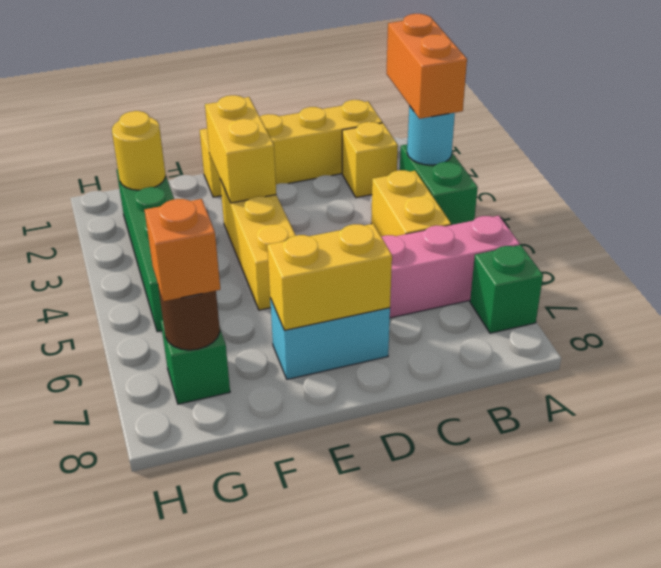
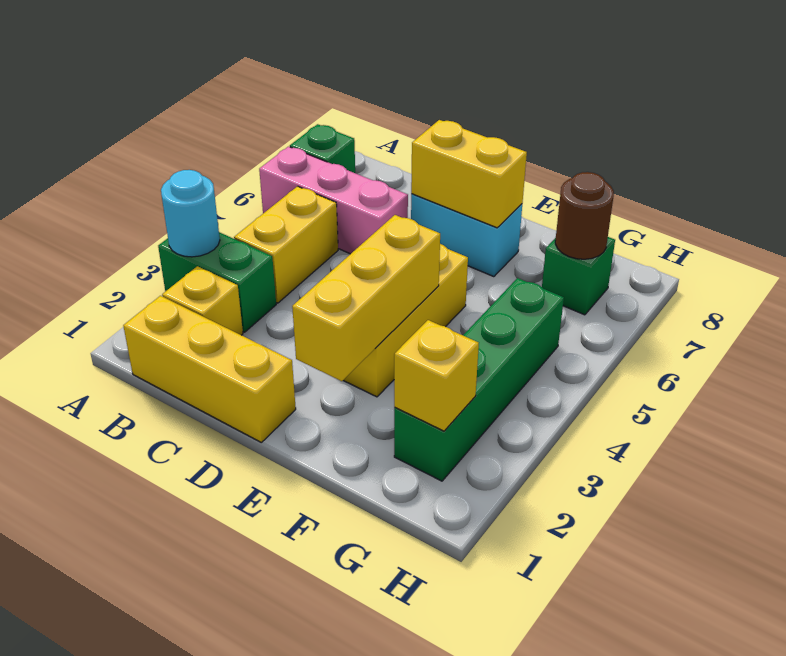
orange 1x2 brick [386,14,467,119] -> none
green 1x2 brick [400,144,478,225] -> green 1x2 brick turned to [158,232,276,332]
yellow 1x4 brick [200,100,382,197] -> yellow 1x3 brick [123,296,296,442]
yellow 1x2 brick [205,95,276,203] -> yellow 1x3 brick [292,215,440,381]
yellow 1x1 round brick [112,111,165,190] -> yellow 1x1 brick [394,320,479,431]
orange 1x1 brick [145,199,220,301] -> none

